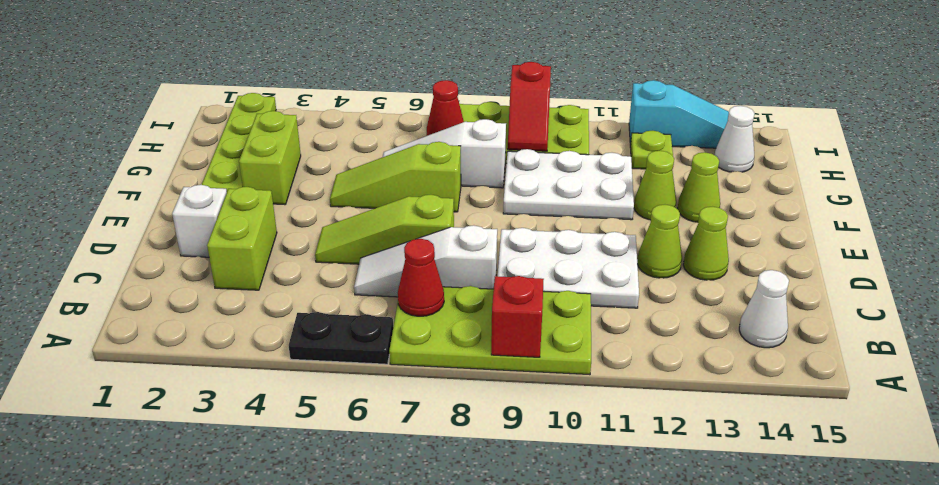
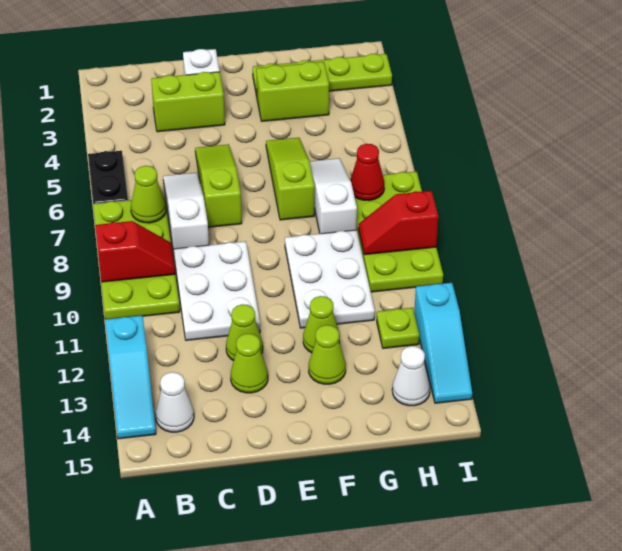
none -> cyan 1x3 slope [105,316,156,439]
red 1x1 cone [398,239,444,316] -> lime 1x1 cone [131,166,166,223]

